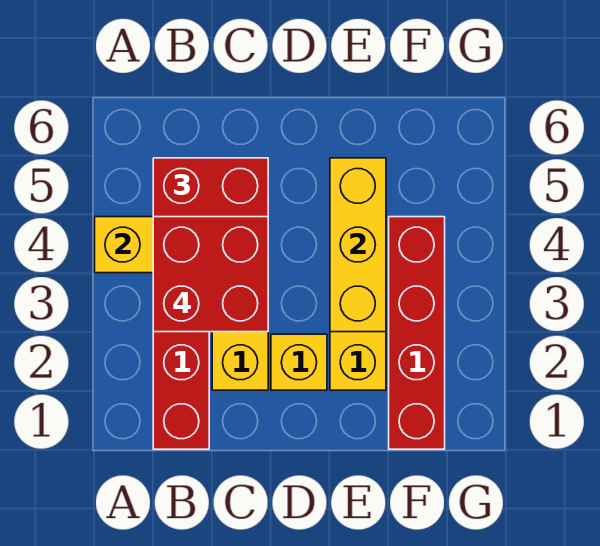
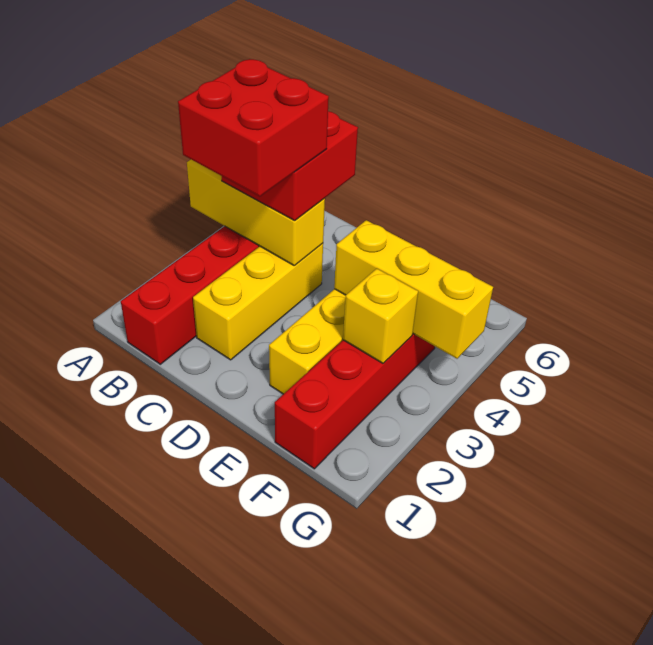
yellow 1x1 brick [271,334,327,390] -> yellow 1x1 brick moved to [343,269,418,363]
yellow 1x3 brick [330,158,386,332] -> yellow 1x3 brick turned to [334,220,493,359]

